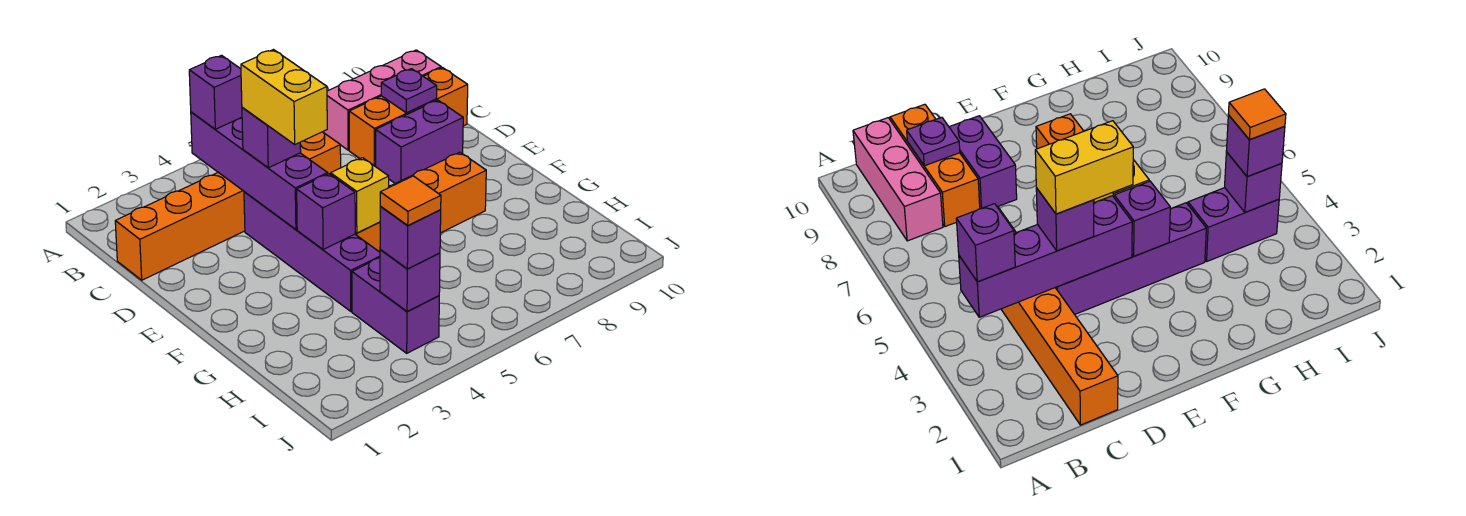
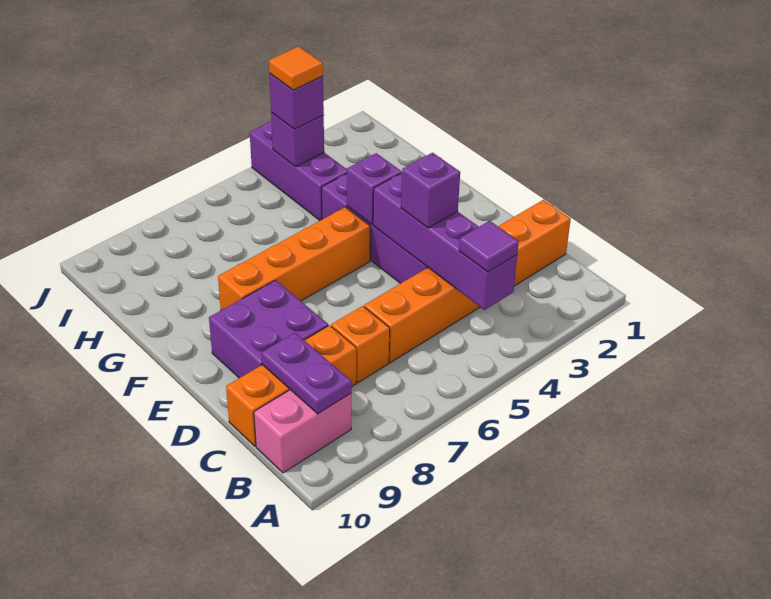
purple 1x1 brick [189,55,242,129] -> purple 1x1 tile [459,221,519,272]
pink 1x3 brick [324,50,441,150] -> pink 1x2 brick [254,390,351,473]
none -> orange 1x1 brick [331,306,390,383]
purple 1x1 plate [381,69,437,113] -> purple 1x2 plate [261,333,351,414]
yellow 1x2 brick [241,50,327,144] -> none
purple 1x2 brick [376,100,463,183] -> purple 2x2 brick [209,280,328,378]
yellow 1x1 brick [331,158,389,233] -> none
purple 1x2 brick [352,258,439,353] -> purple 1x3 brick [250,121,347,220]

